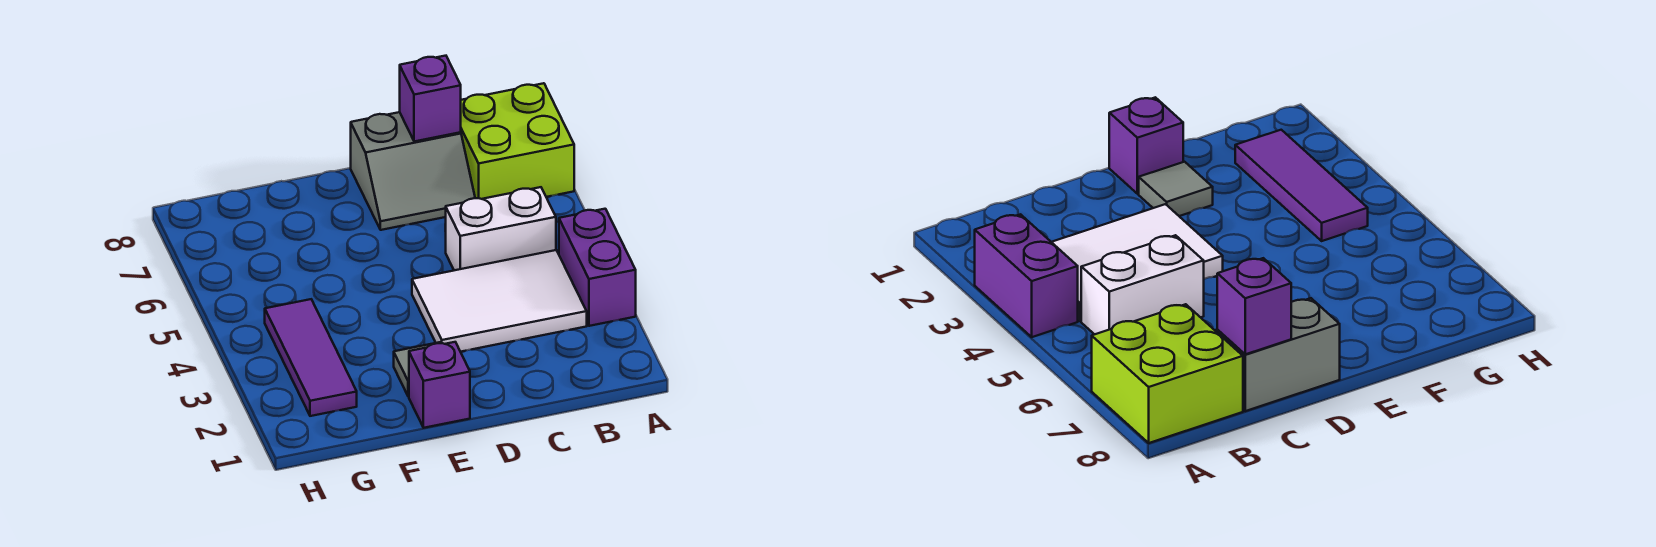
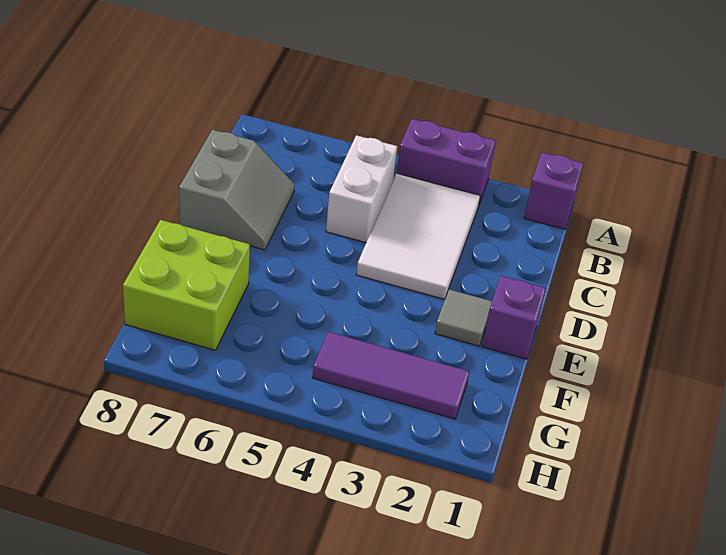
lime 2x2 brick [461,83,574,199] -> lime 2x2 brick moved to [123,220,250,350]
purple 1x1 brick [400,56,461,142] -> purple 1x1 brick moved to [524,152,583,229]

